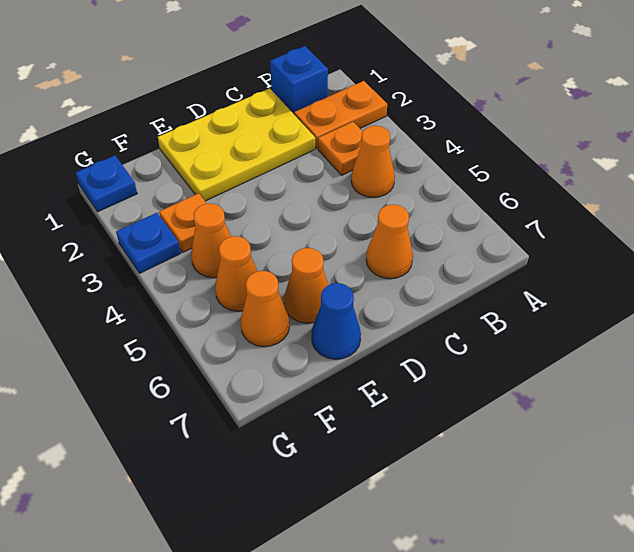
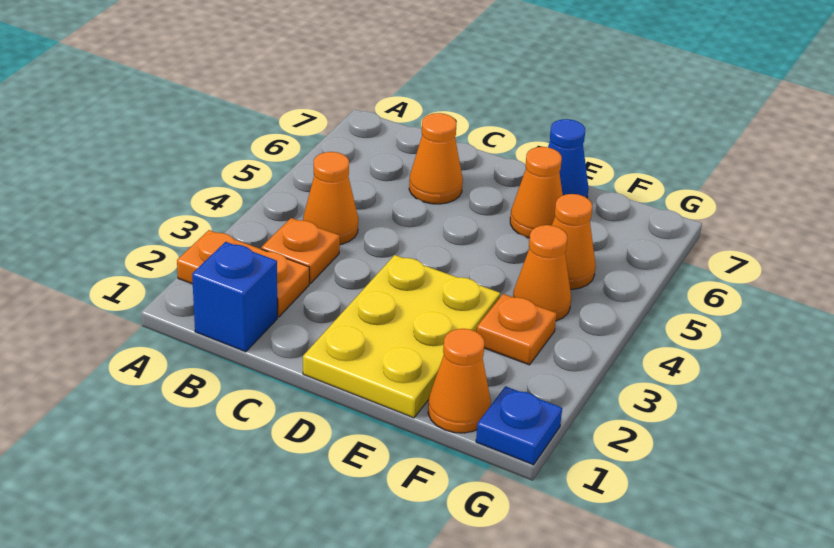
yellow 2x3 plate [158,88,315,201] -> yellow 2x3 plate turned to [303,255,500,418]
orange 1x1 cone [241,271,290,347] -> orange 1x1 cone moved to [428,329,491,433]
blue 1x1 plate [116,213,181,273] -> none

